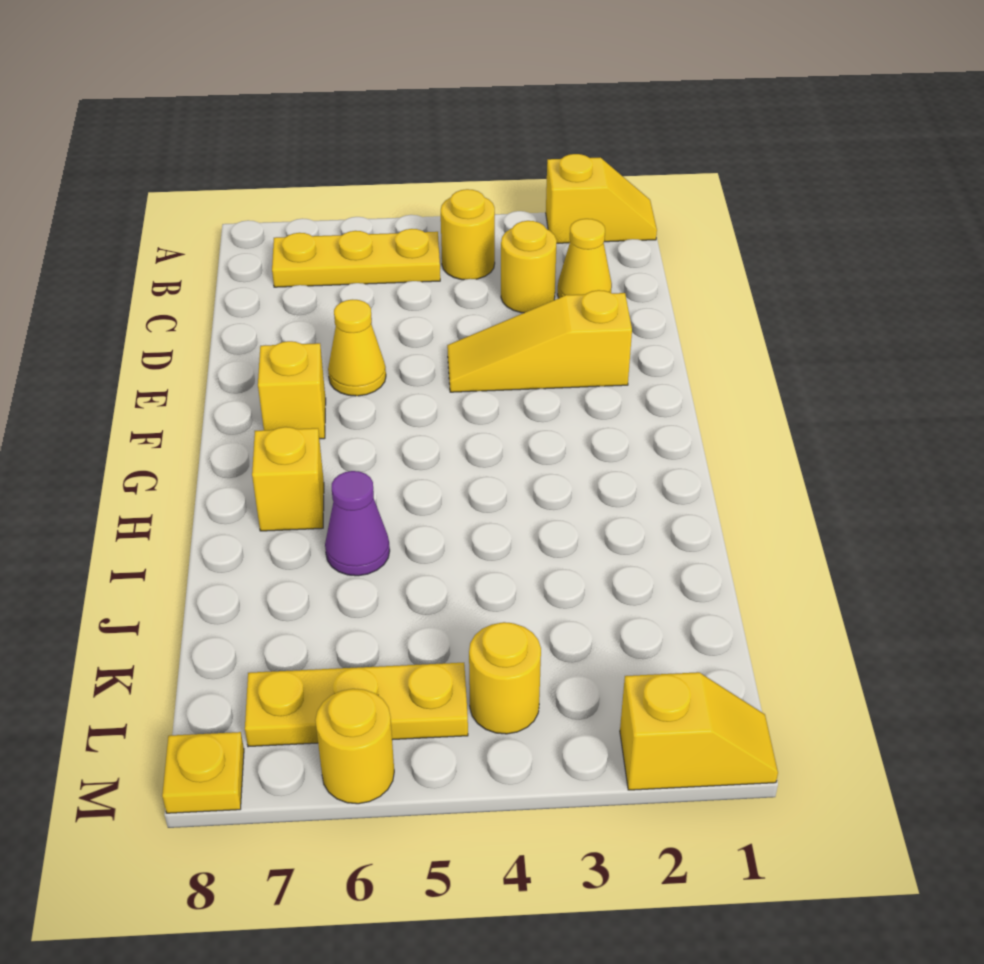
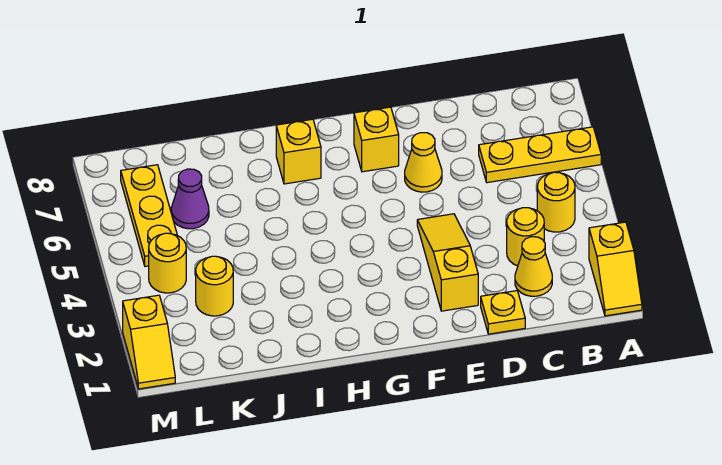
yellow 1x3 plate [272,229,440,287] -> yellow 1x3 plate turned to [479,127,601,183]
purple 1x1 cone [325,471,390,576] -> purple 1x1 cone moved to [171,169,209,229]
yellow 1x1 round brick [315,689,394,804] -> yellow 1x1 round brick moved to [196,256,233,316]
yellow 1x1 plate [162,732,244,813] -> yellow 1x1 plate moved to [481,291,525,334]

